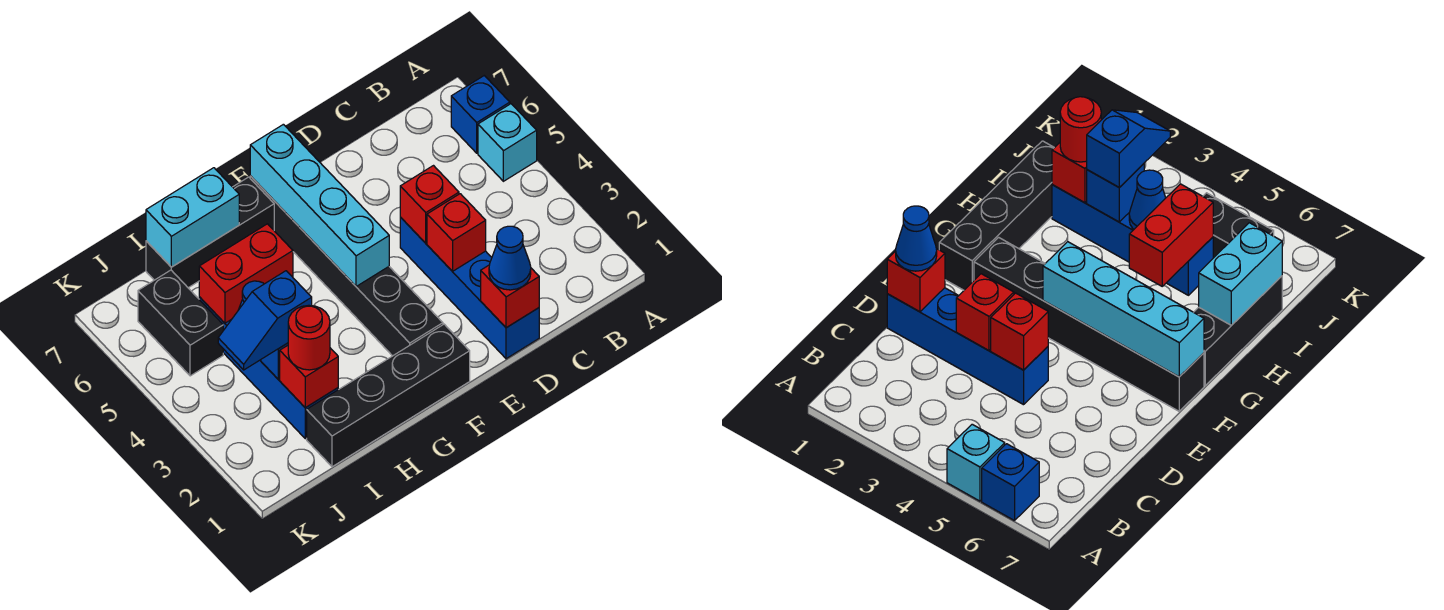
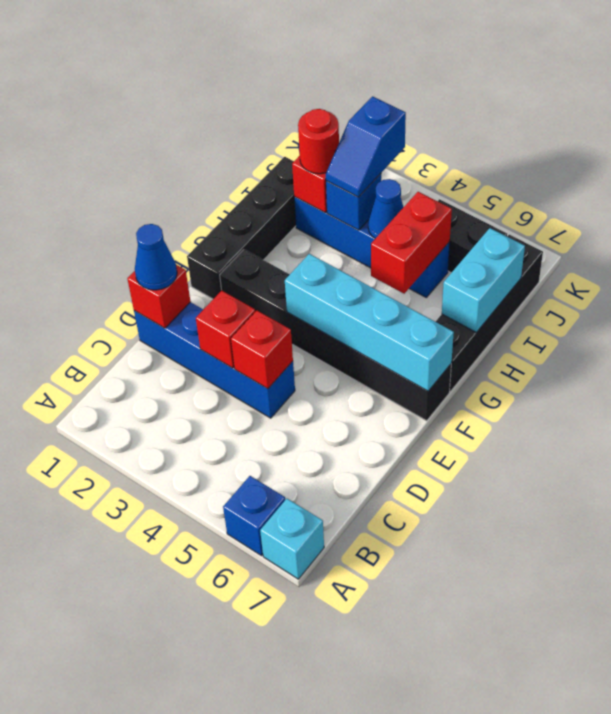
cyan 1x1 brick [478,104,537,181] -> cyan 1x1 brick moved to [260,499,324,579]
black 1x3 brick [146,177,274,288] -> black 1x4 brick [436,235,543,391]
blue 1x2 slope [218,271,312,370] -> blue 1x2 slope turned to [326,96,406,197]

